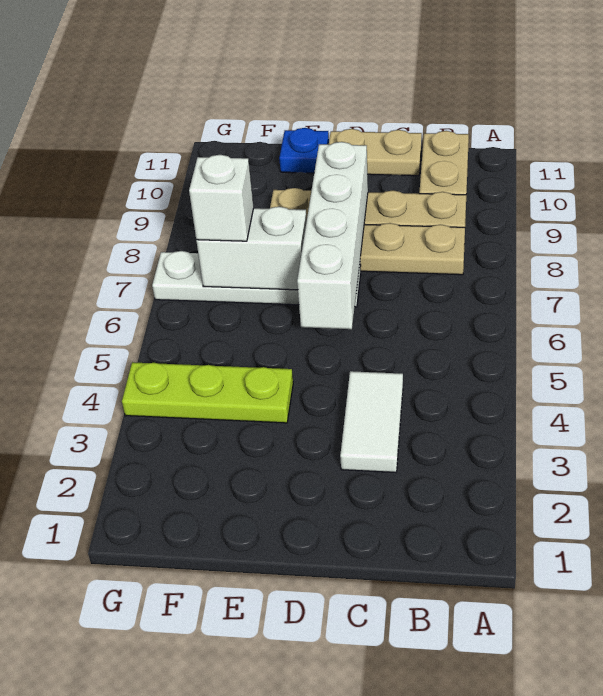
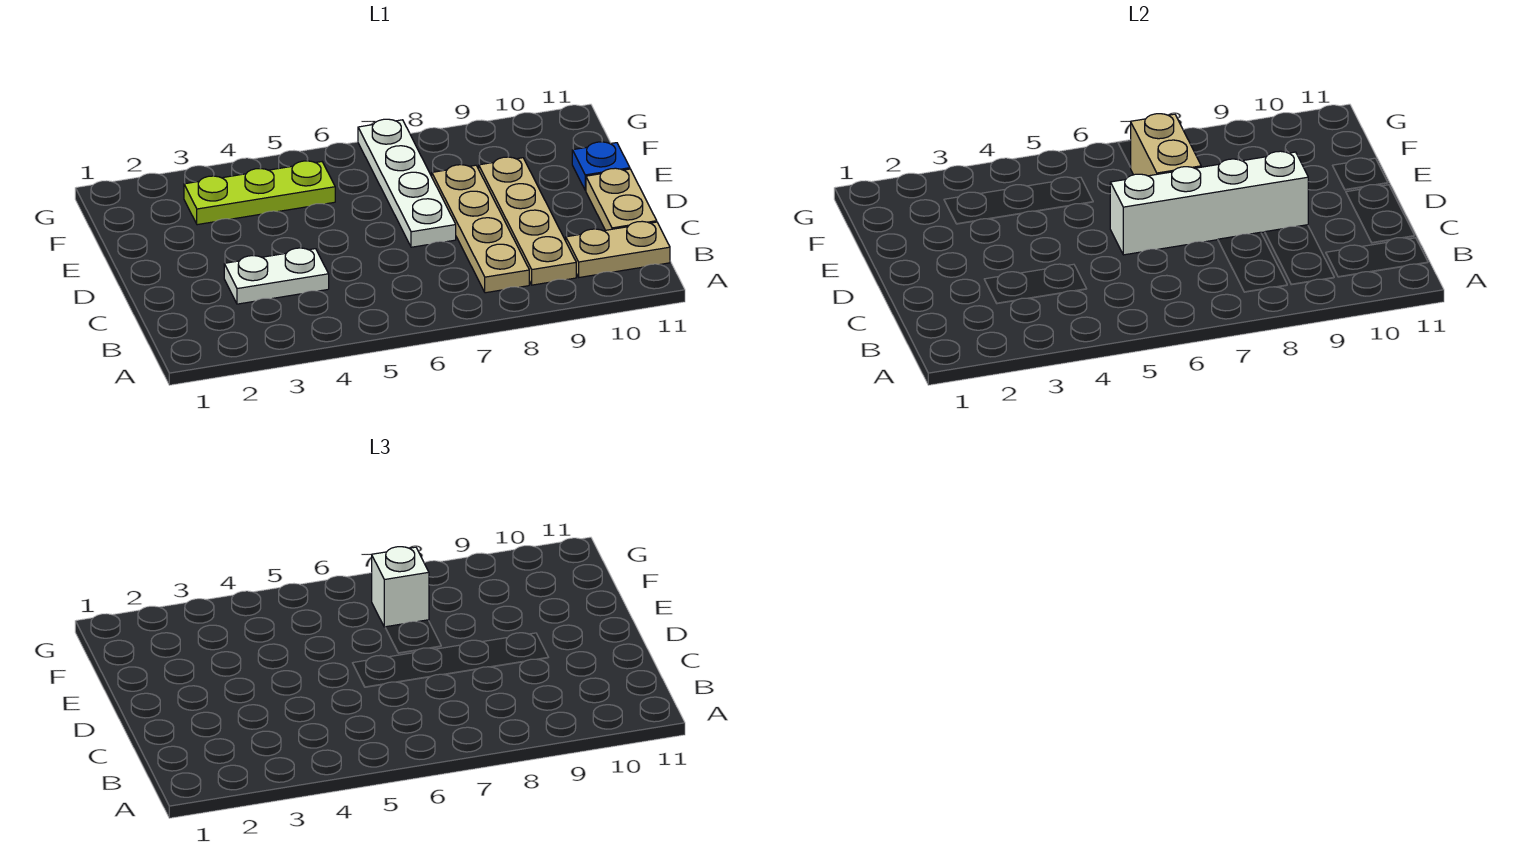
white 1x2 tile [340,371,403,472] -> white 1x2 plate [224,248,329,304]
lime 1x3 plate [122,362,293,423] -> lime 1x3 plate turned to [184,161,335,225]
white 1x2 brick [196,207,307,290] -> tan 1x2 brick [1131,114,1201,176]

